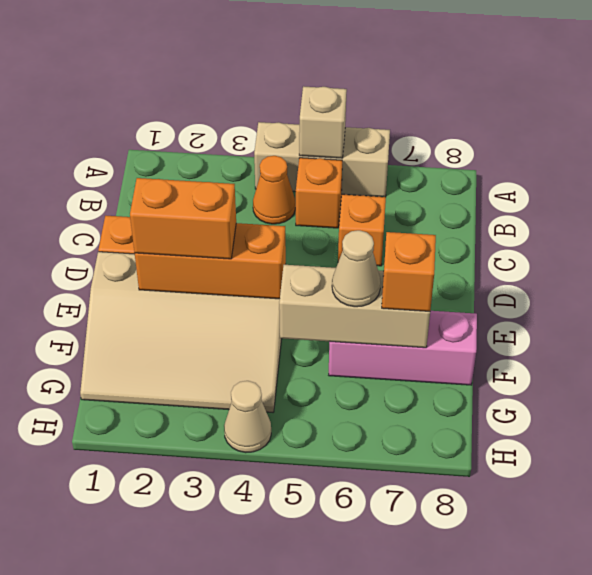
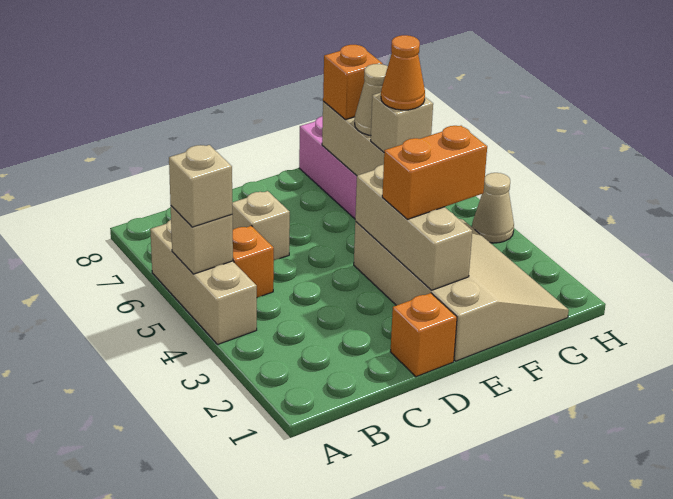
none -> tan 1x1 brick [169,145,233,227]
orange 1x1 cone [253,156,295,224] -> orange 1x1 cone moved to [381,35,425,110]
orange 1x1 brick [338,195,386,266] -> tan 1x1 brick [232,191,290,260]
orange 1x3 brick [135,223,286,299] -> tan 1x3 brick [355,165,472,290]
orange 1x2 brick [130,178,236,259] -> orange 1x2 brick turned to [382,126,487,219]
none -> tan 1x1 brick [371,93,433,152]

